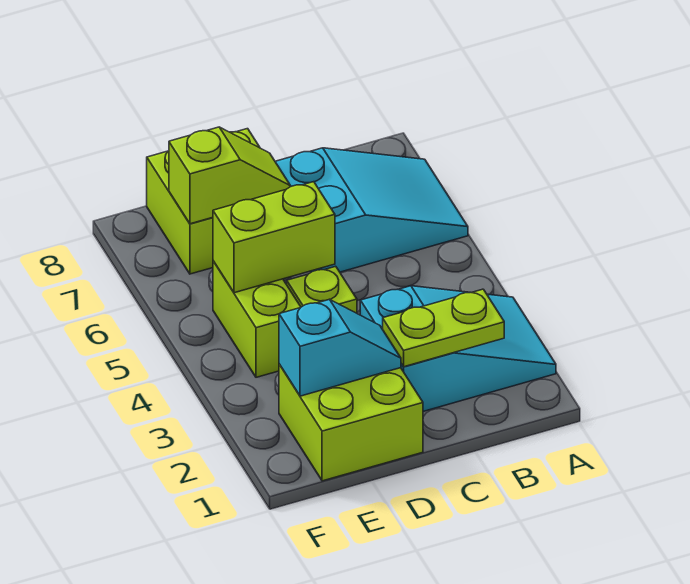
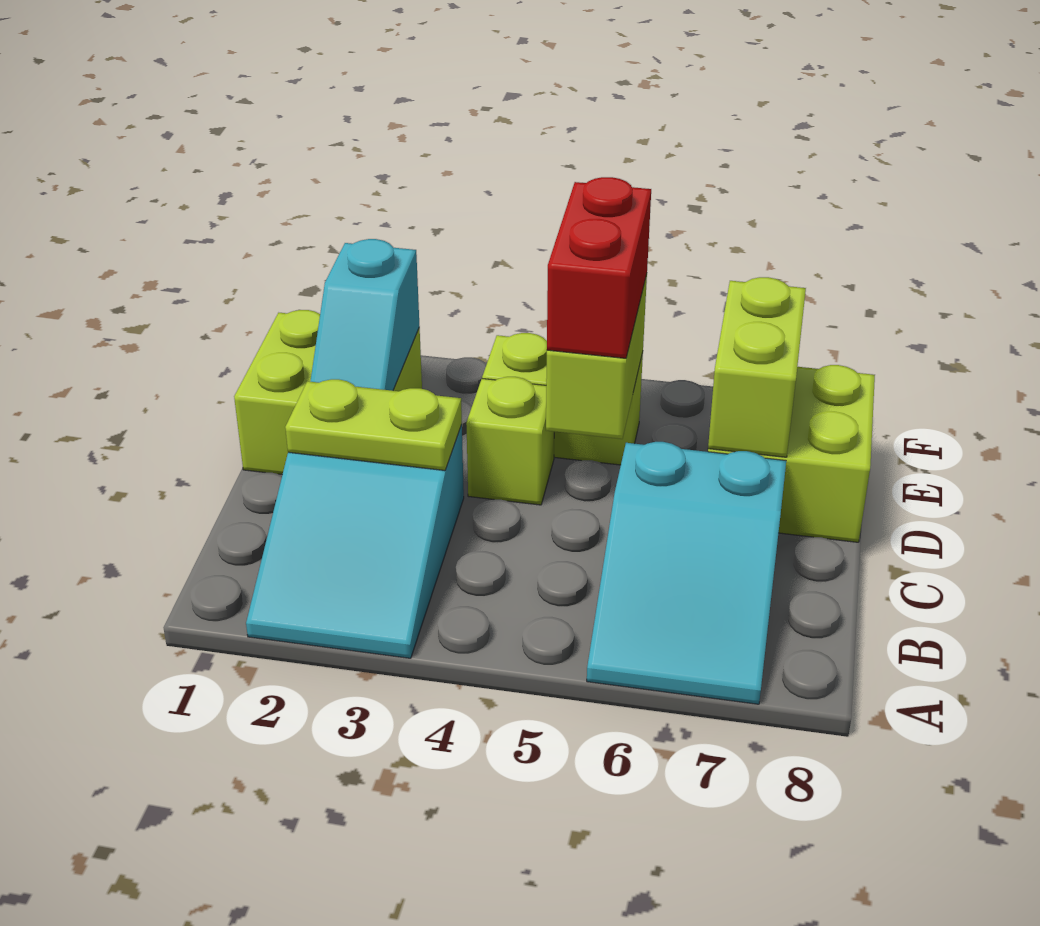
lime 1x2 plate [383,289,504,367] -> lime 1x2 plate turned to [285,379,462,470]
none -> red 1x2 brick [547,177,651,358]
lime 1x2 slope [169,127,291,224] -> lime 1x2 brick [708,277,806,457]

